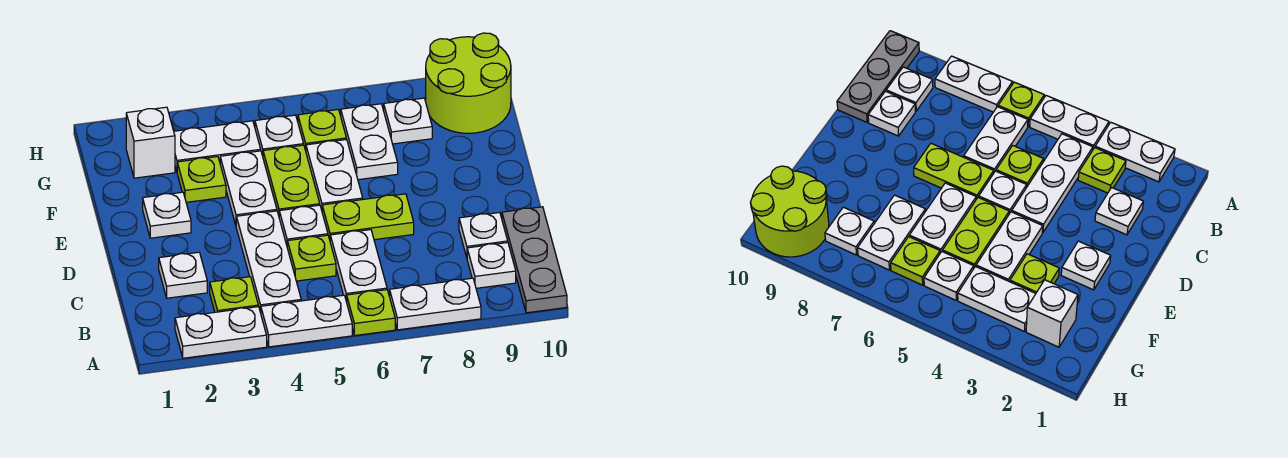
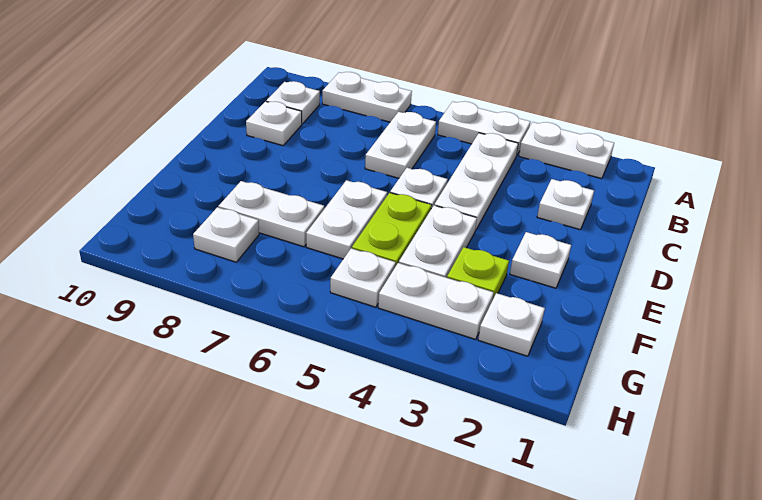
lime 1x1 plate [347,290,395,335] -> none
grey 1x3 plate [502,207,567,313] -> none
lime 1x1 plate [210,277,258,312] -> none
lime 1x1 plate [287,235,336,281] -> none
lime 1x2 plate [322,194,414,240] -> none
white 1x2 plate [341,104,398,180] -> white 1x2 plate turned to [218,181,324,247]
white 1x1 brick [126,107,175,178] -> white 1x1 plate [478,293,545,356]
lime 1x1 plate [298,109,346,150] -> none
lime 2x2 round brick [426,33,511,133] -> none

